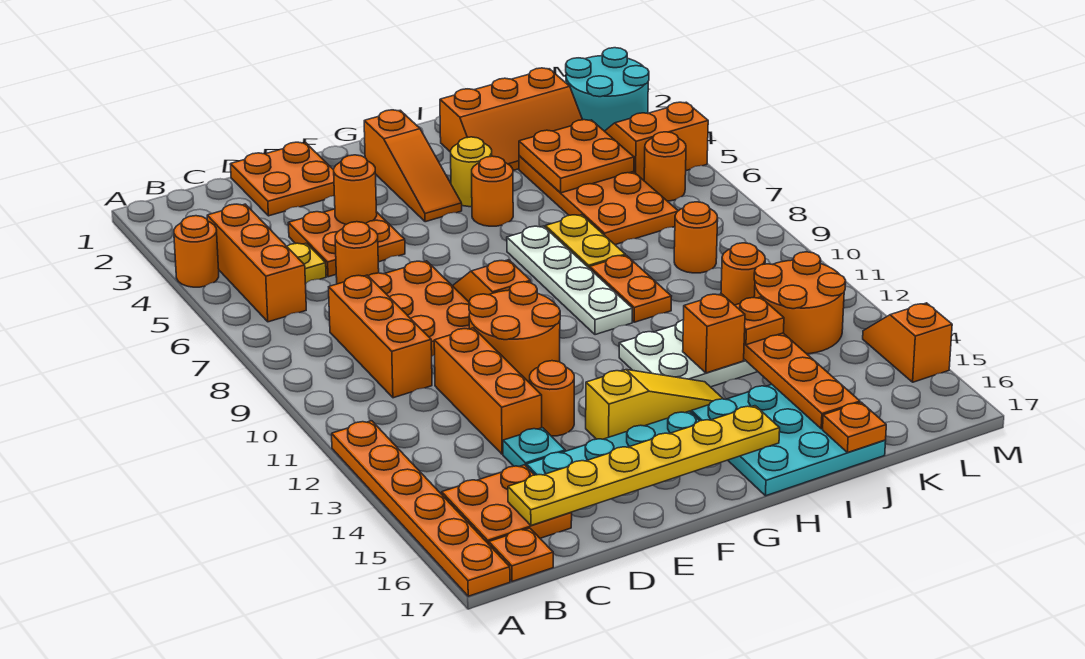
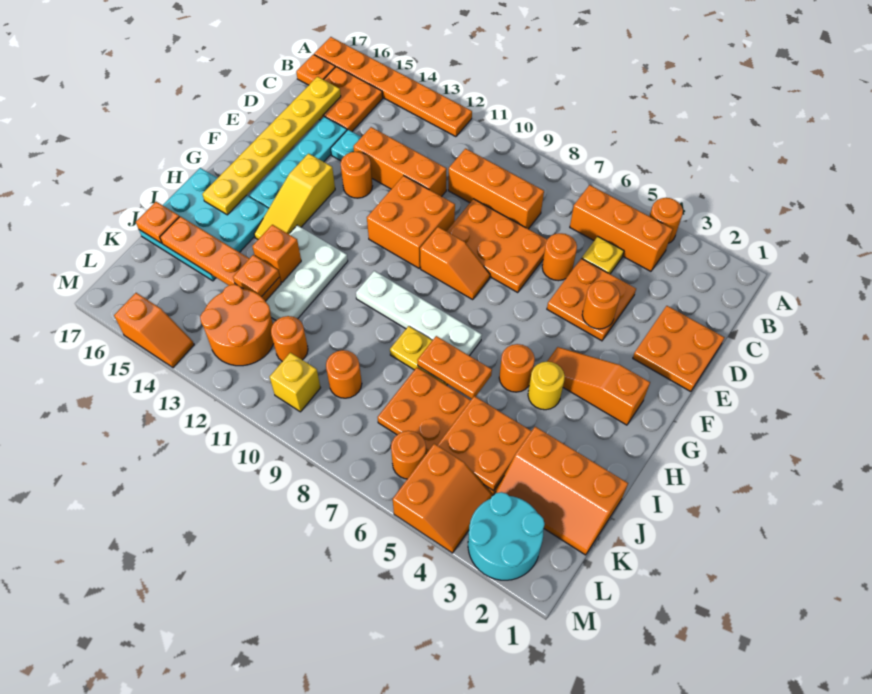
orange 2x2 round brick [469,282,560,383] -> orange 2x2 brick [367,176,455,268]
orange 2x3 slope [440,68,582,170] -> orange 2x3 slope turned to [495,427,628,555]
orange 1x2 plate [590,255,671,322] -> orange 1x2 plate moved to [418,336,492,399]
none -> yellow 1x1 brick [270,353,321,412]

